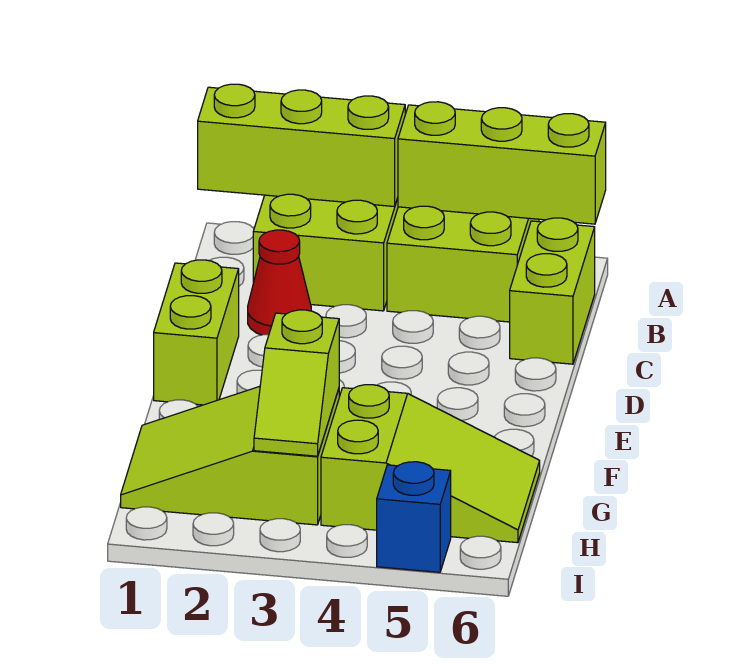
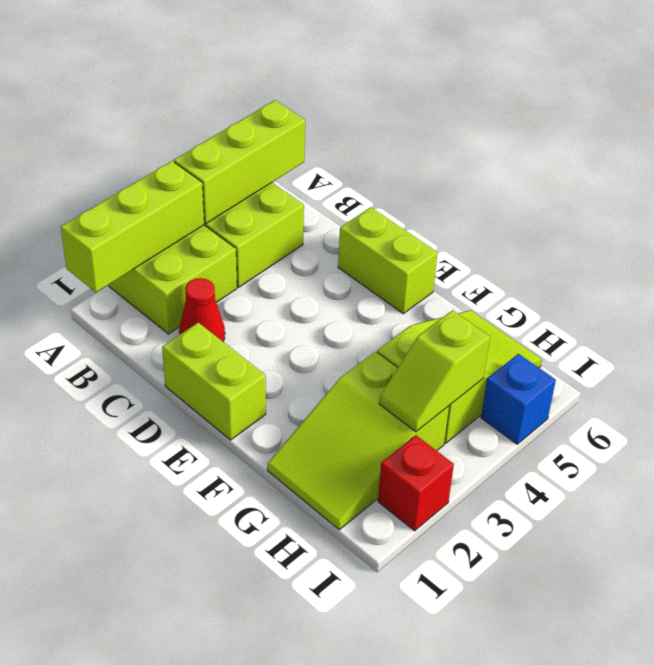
lime 1x2 brick [510,218,595,364] -> lime 1x2 brick moved to [338,207,438,314]
lime 1x2 slope [254,310,339,456] -> lime 1x2 slope turned to [379,310,490,432]
none -> red 1x1 brick [378,435,454,531]

